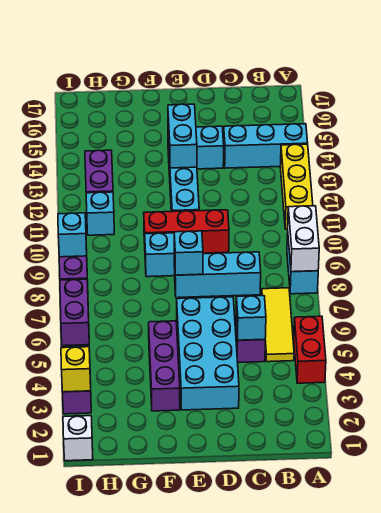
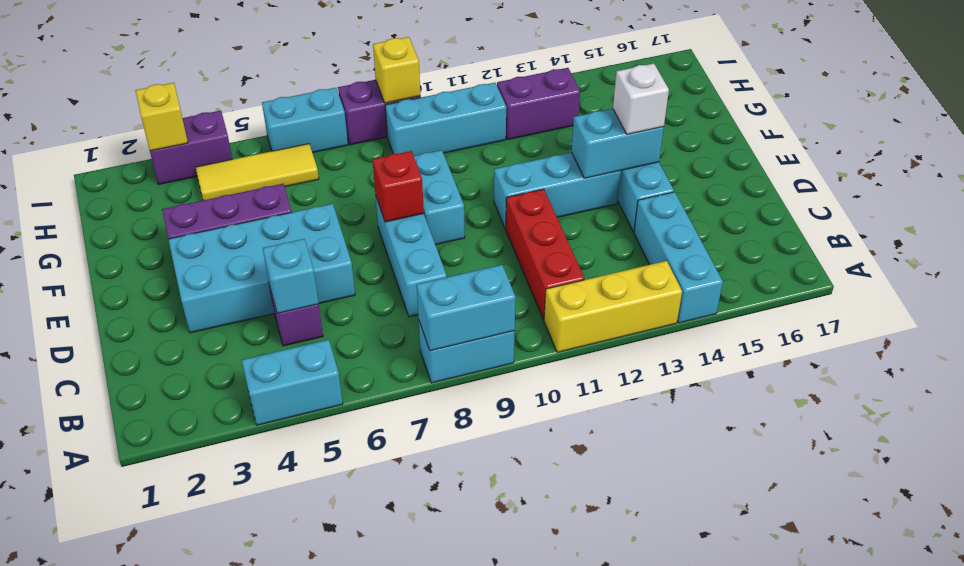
red 1x2 brick [294,316,326,383] -> cyan 1x2 brick [242,340,343,425]
white 1x2 brick [288,206,319,272] -> cyan 1x2 brick [417,265,516,351]
yellow 1x3 tile [262,288,294,362] -> yellow 1x3 tile moved to [195,144,319,200]
red 1x3 brick [144,210,229,253] -> red 1x3 brick moved to [506,189,585,320]
cyan 1x1 brick [174,231,203,275] -> red 1x1 brick [372,151,424,222]
cyan 1x1 brick [86,192,114,235] -> cyan 1x3 brick [385,83,506,156]
white 1x1 brick [63,416,93,461] -> white 1x1 brick moved to [613,63,669,134]
purple 1x2 brick [60,279,89,346] -> cyan 1x2 brick [262,88,348,153]
cyan 1x1 brick [58,213,87,257] -> yellow 1x1 brick [373,37,420,103]

